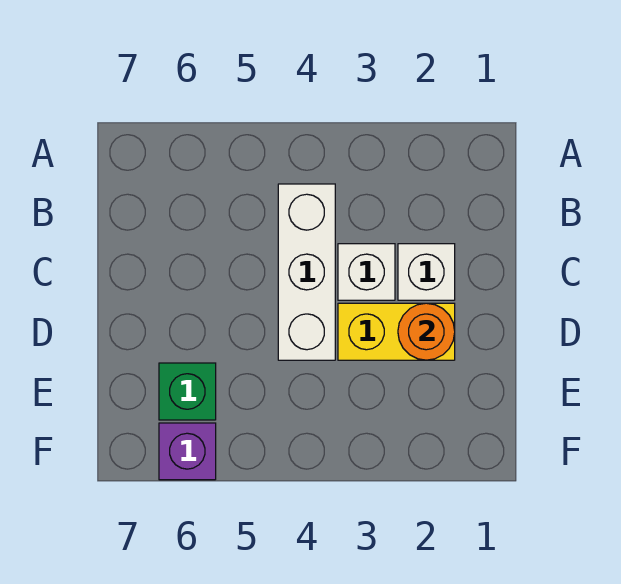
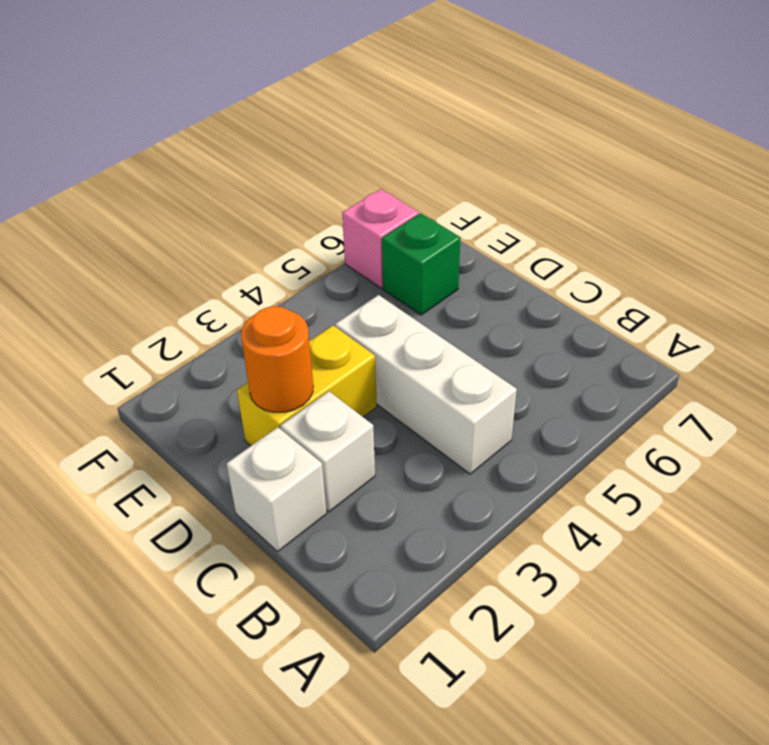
white 1x1 brick [338,244,395,300] -> white 1x1 brick moved to [227,427,327,551]
purple 1x1 brick [159,423,216,480] -> pink 1x1 brick [342,189,419,288]

